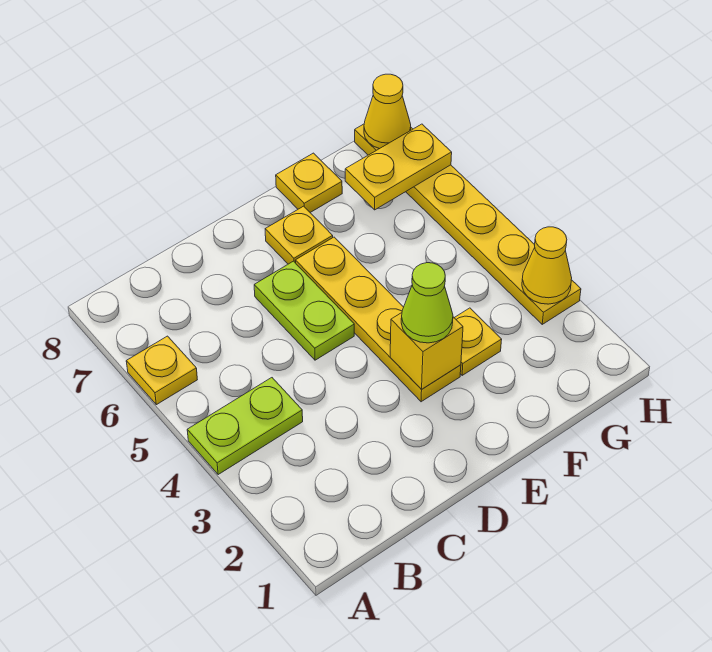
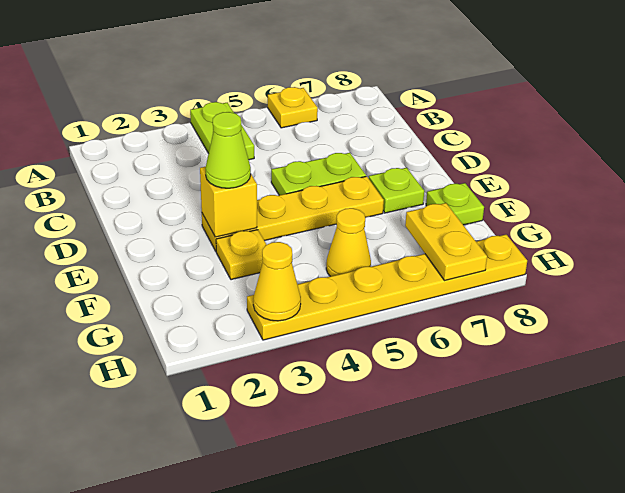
yellow 1x1 plate [265,206,333,264] -> lime 1x1 plate [369,168,424,213]
yellow 1x1 plate [276,153,342,212] -> lime 1x1 plate [426,183,484,225]
yellow 1x1 cone [364,74,411,149] -> yellow 1x1 cone moved to [326,208,371,276]

